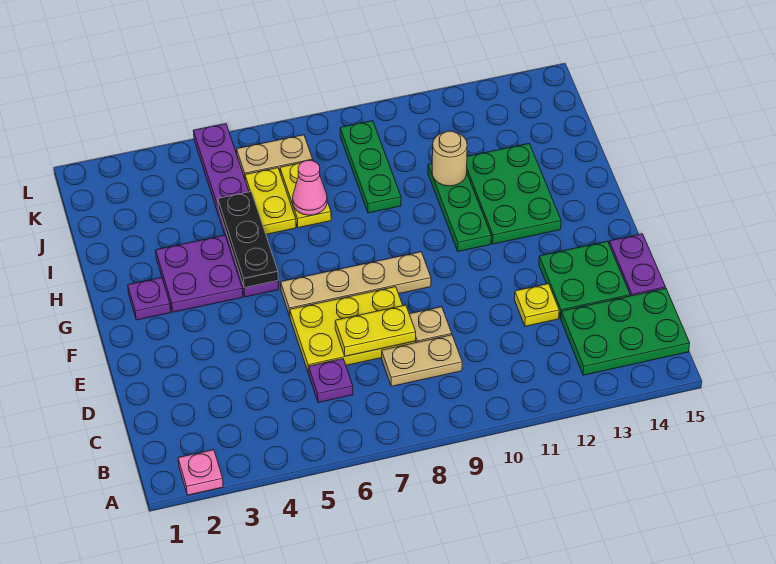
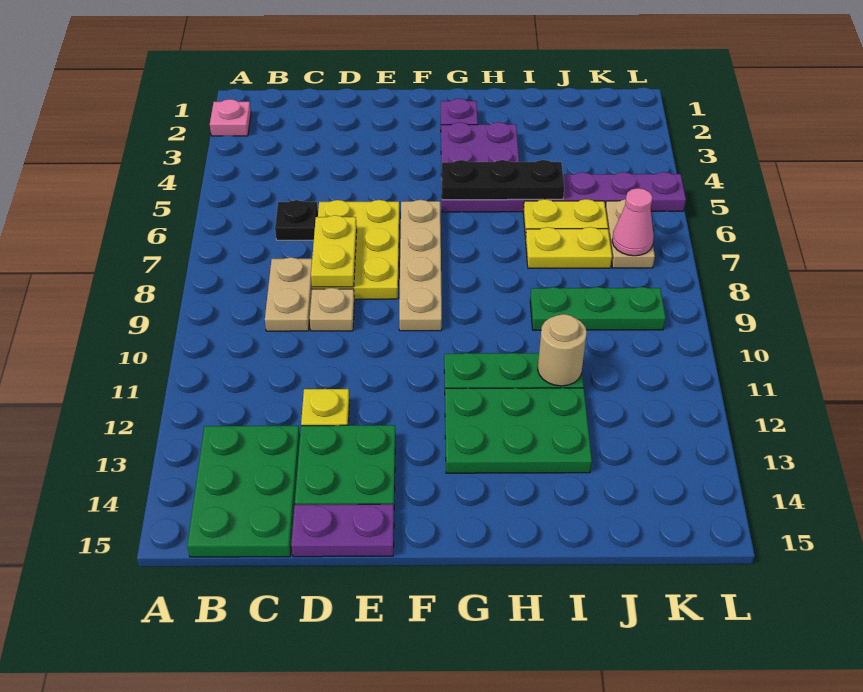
purple 1x1 plate [309,359,353,403] -> black 1x1 plate [275,200,318,240]
pink 1x1 cone [293,160,327,215] -> pink 1x1 cone moved to [612,188,654,256]

